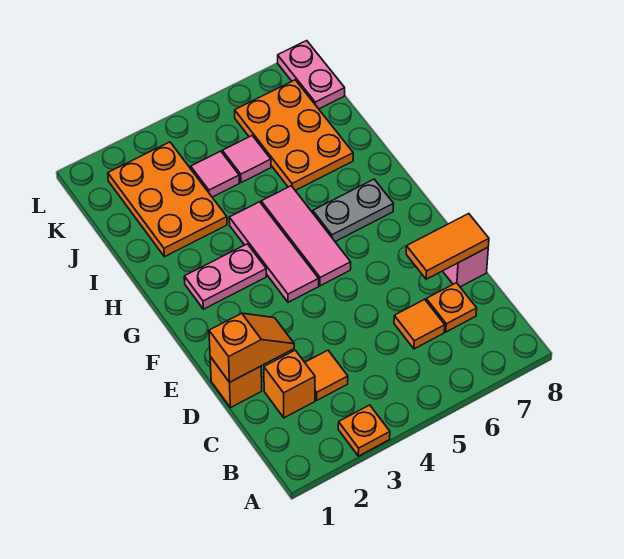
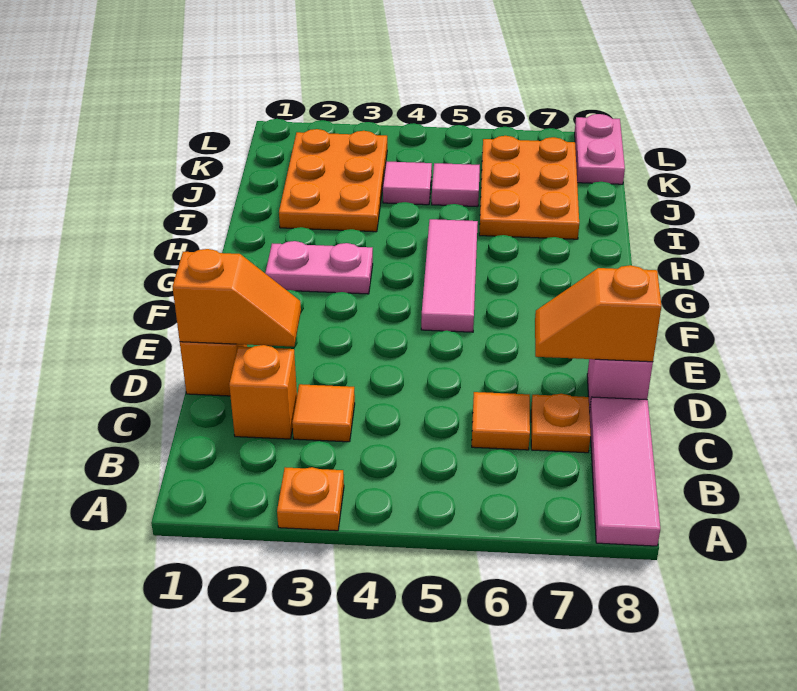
orange 1x2 tile [406,214,489,279] -> orange 1x2 slope [535,265,661,362]
pink 1x3 tile [229,202,319,302] -> pink 1x3 tile moved to [589,397,660,546]
grey 1x2 plate [313,179,394,242] -> none

